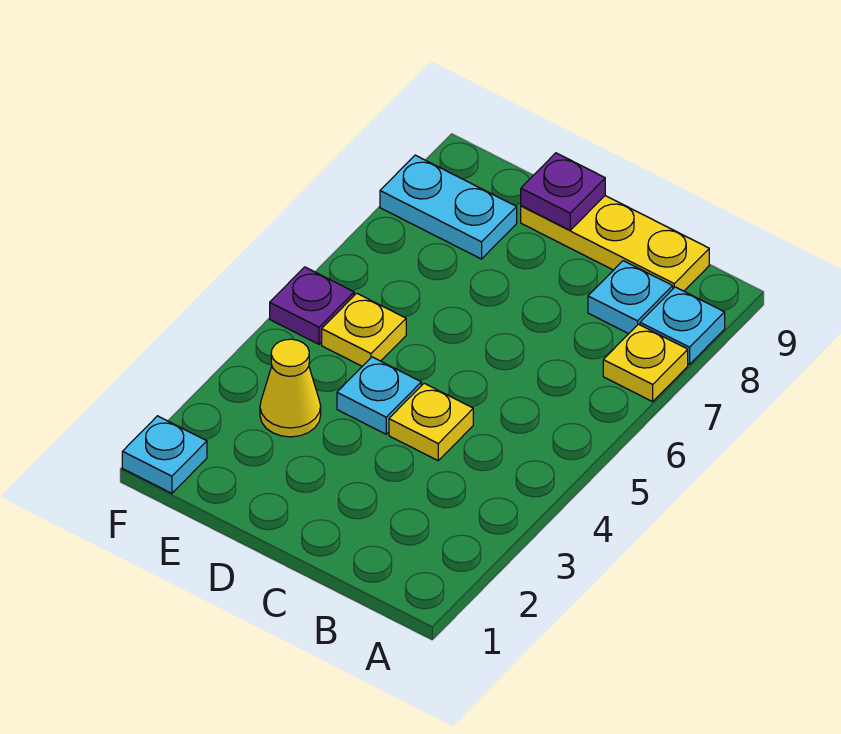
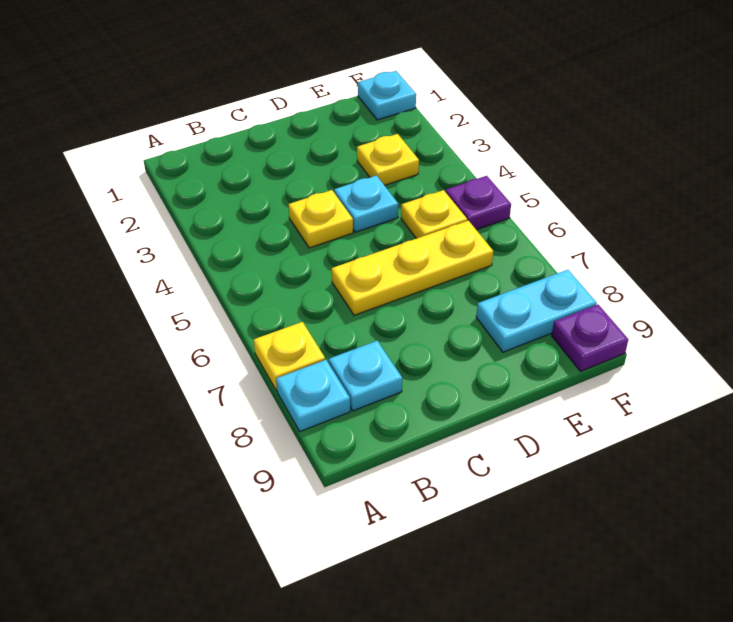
yellow 1x3 plate [521,196,709,291] -> yellow 1x3 plate moved to [332,221,493,315]
purple 1x1 plate [521,153,605,230] -> purple 1x1 plate moved to [552,305,628,371]
yellow 1x1 cone [260,339,321,437] -> yellow 1x1 plate [357,134,419,185]

